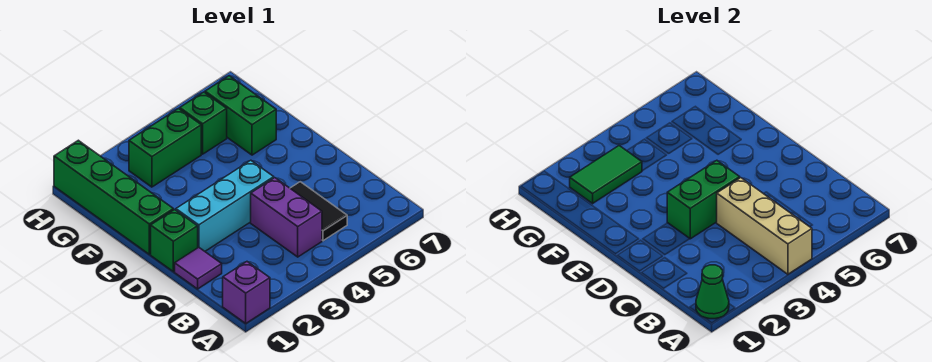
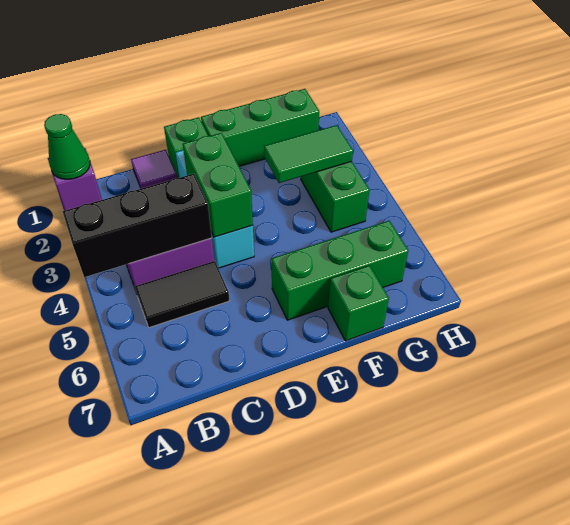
tan 1x3 brick [717,178,812,274] -> black 1x3 brick [63,174,212,277]
green 1x4 brick [54,140,174,254] -> green 1x3 brick [201,89,319,166]
green 1x2 brick [205,76,276,155] -> green 1x3 brick [271,221,408,320]
green 1x2 tile [570,146,642,203] -> green 1x2 tile turned to [264,125,353,183]
green 1x1 brick [180,92,227,154] -> green 1x1 brick moved to [328,265,389,341]

